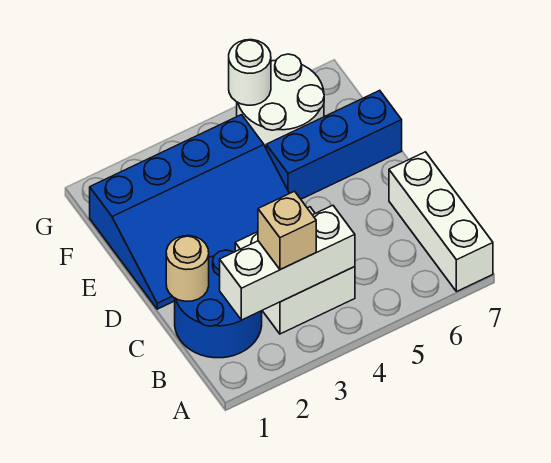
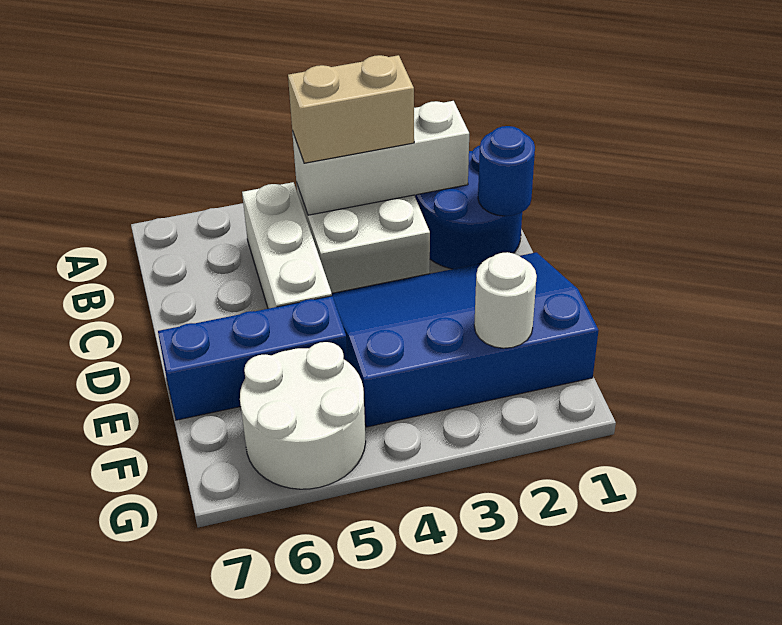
white 1x3 brick [389,152,493,292] -> white 1x3 brick moved to [242,182,332,309]
tan 1x1 brick [258,191,316,270] -> tan 1x2 brick [288,55,414,163]
tan 1x1 round brick [166,236,209,301] -> blue 1x1 round brick [478,126,535,216]
white 1x1 round brick [229,40,271,105] -> white 1x1 round brick moved to [474,252,537,348]

